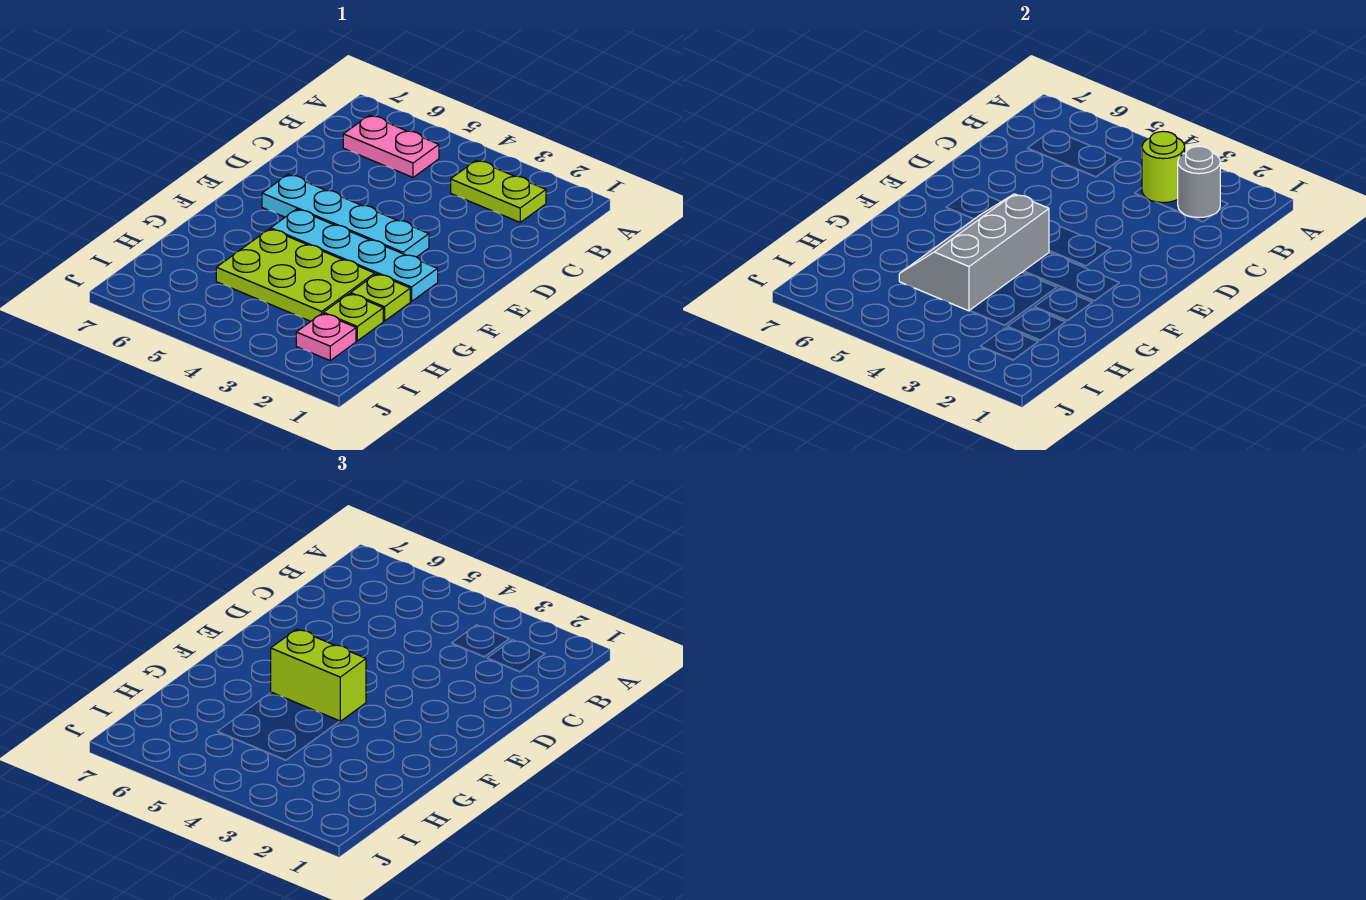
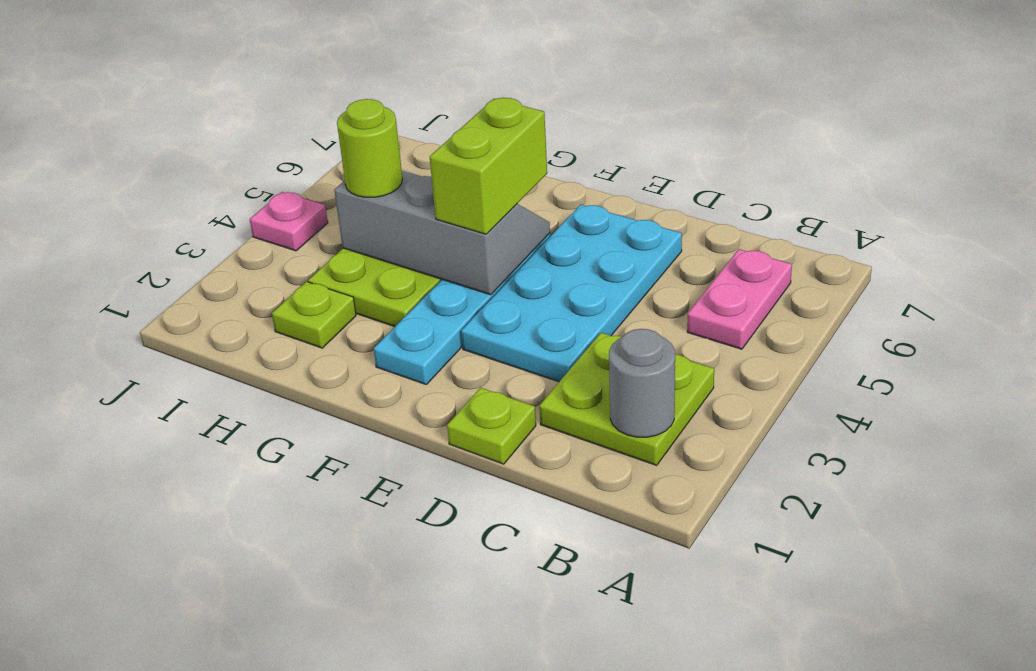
lime 1x2 plate [451,160,546,222] -> lime 2x2 plate [539,333,714,465]
lime 1x1 round brick [1142,131,1185,203] -> lime 1x1 round brick moved to [337,99,403,197]
cyan 1x4 plate [262,175,429,257] -> cyan 2x4 plate [461,205,682,382]
lime 1x1 plate [351,274,410,321] -> lime 1x1 plate moved to [447,388,536,464]
pink 1x1 plate [296,313,356,360] -> pink 1x1 plate moved to [250,192,328,251]

